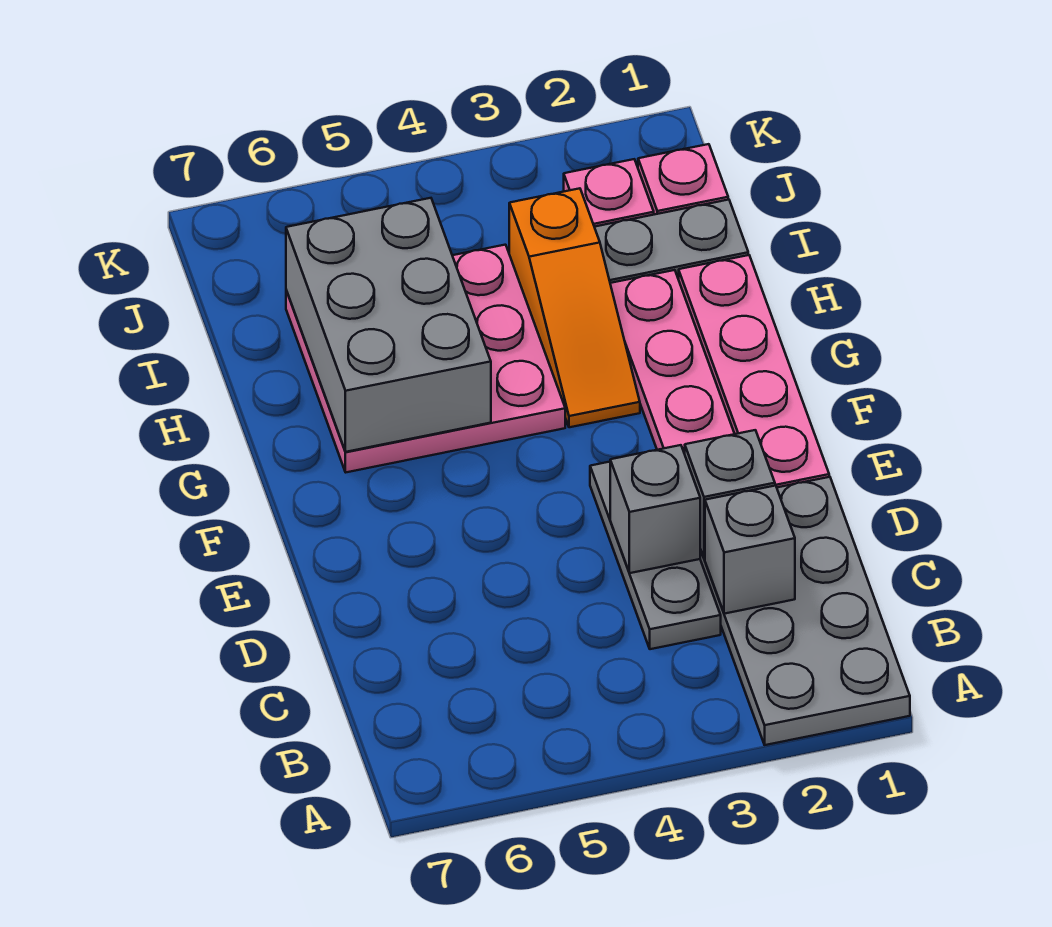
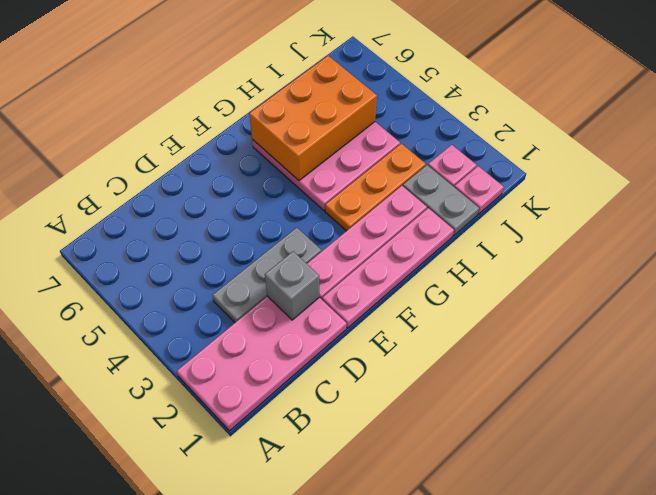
grey 2x4 plate [700,477,910,745] -> pink 2x4 plate [177,296,347,431]
grey 1x1 brick [705,486,795,614] -> none
grey 1x1 brick [610,445,701,573] -> none
orange 1x3 slope [509,188,640,427] -> orange 1x3 plate [325,144,426,231]
grey 2x3 brick [286,198,491,452] -> orange 2x3 brick [249,56,377,180]

